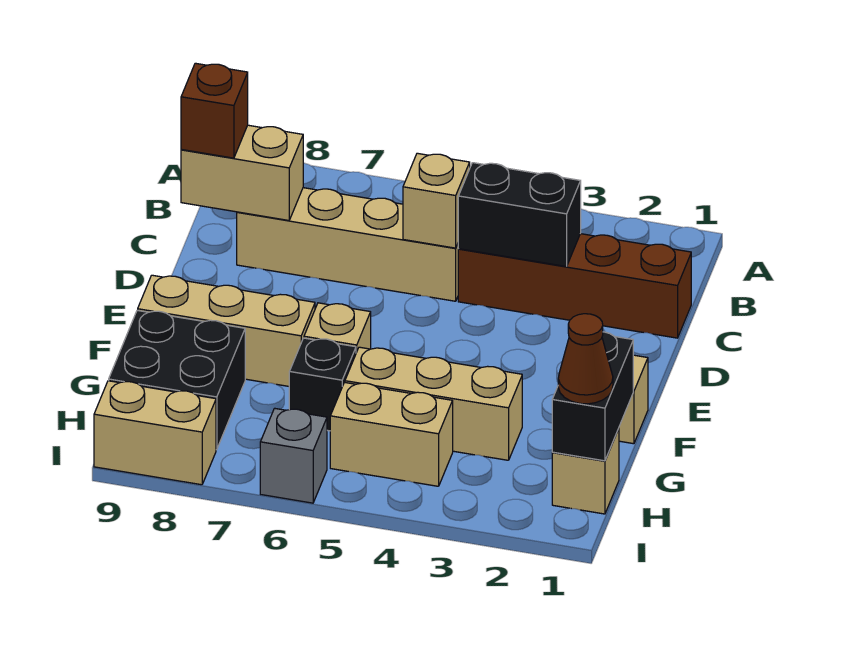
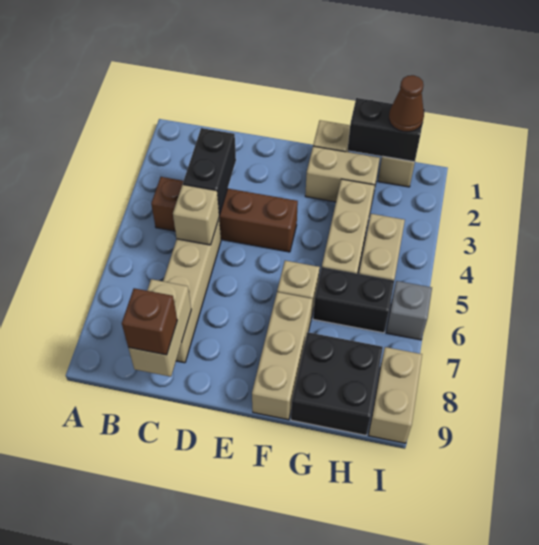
brown 1x4 brick [458,234,691,338] -> brown 1x4 brick turned to [151,177,298,252]
none -> tan 1x2 brick [305,146,380,202]
black 1x1 brick [289,338,356,431] -> black 1x2 brick [313,267,394,333]

